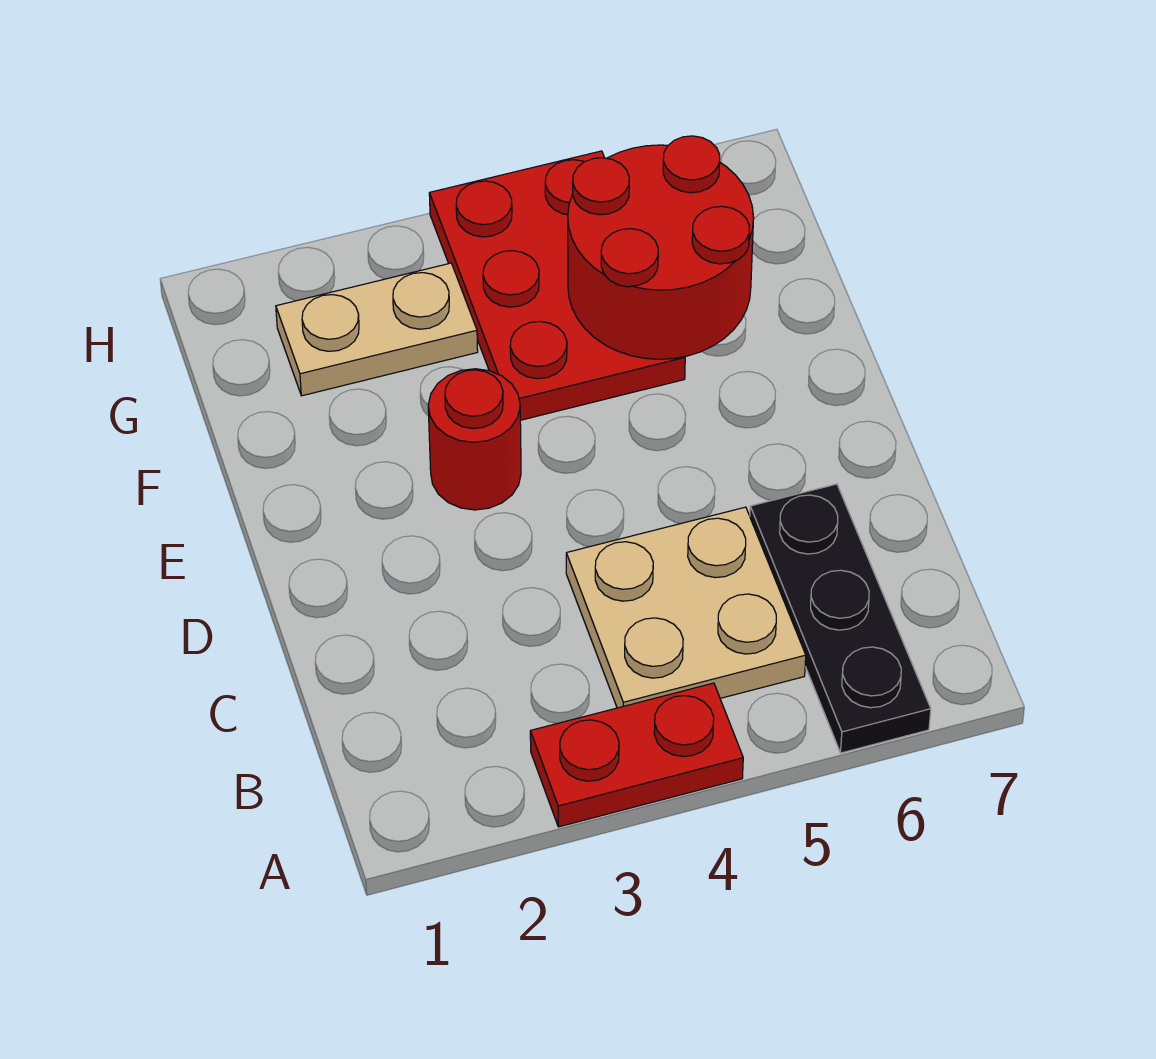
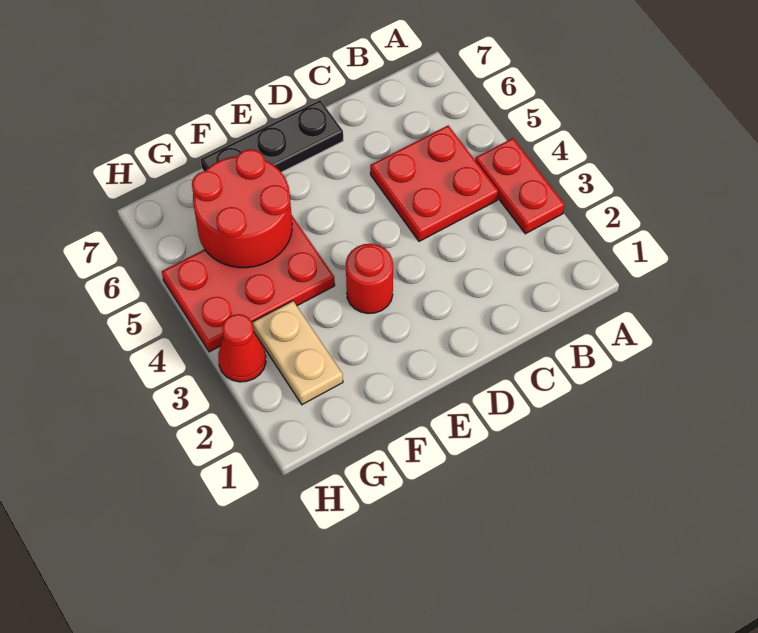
black 1x3 plate [750,484,931,753] -> black 1x3 plate moved to [201,100,343,172]
tan 2x2 plate [566,507,806,708] -> red 2x2 plate [370,126,498,241]
none -> red 1x1 cone [218,314,266,382]

